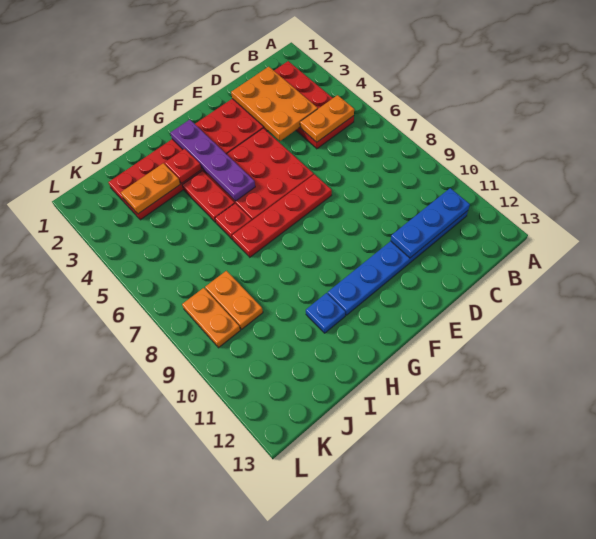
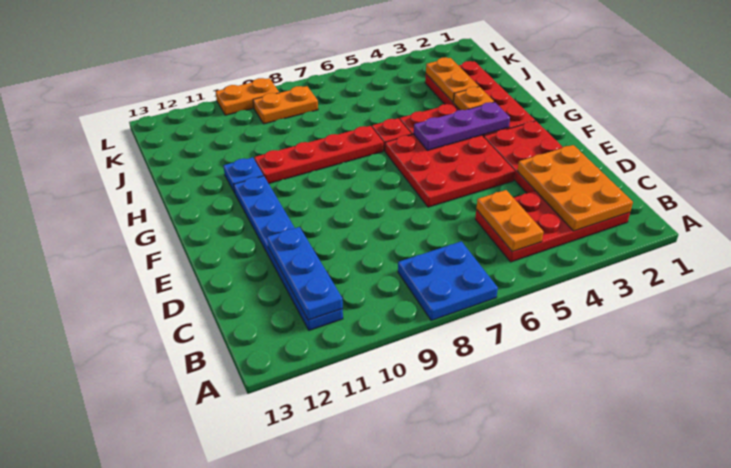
none -> blue 2x2 plate [398,241,498,321]
orange 2x3 plate [231,67,318,141] -> orange 2x3 plate turned to [518,145,633,231]
red 1x4 plate [232,174,332,257] -> red 1x4 plate turned to [255,126,383,184]
purple 1x4 plate [170,120,255,201] -> purple 1x3 plate [414,102,510,150]
red 1x1 plate [165,149,201,183] -> orange 1x1 plate [454,87,494,110]
orange 1x2 plate [205,271,263,329] -> orange 1x2 plate moved to [216,78,279,115]

